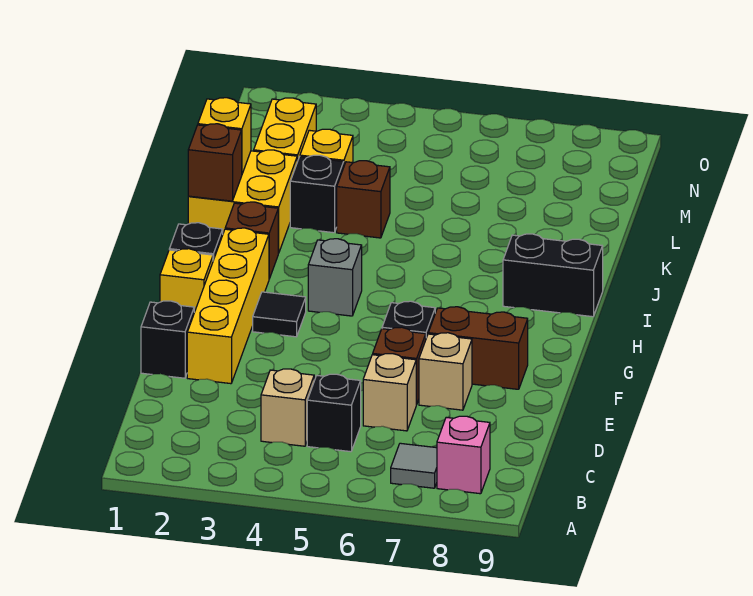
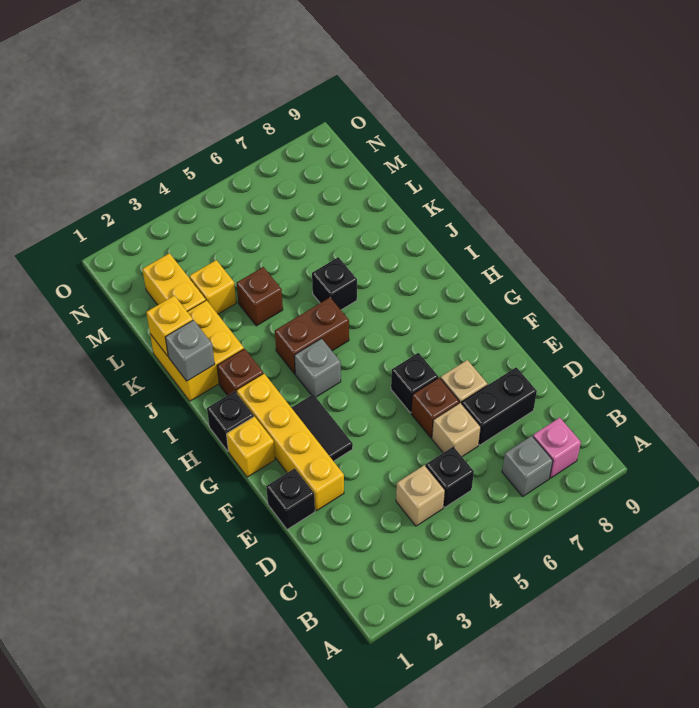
grey 1x1 tile [391,443,437,488] -> grey 1x1 brick [502,436,553,496]
brown 1x2 brick [428,307,528,389] -> brown 1x2 brick moved to [275,298,349,374]
black 1x1 tile [253,292,306,337] -> black 1x2 tile [292,394,353,461]
black 1x2 brick [503,234,603,317] -> black 1x2 brick moved to [462,367,537,445]
brown 1x1 brick [188,124,242,201] -> grey 1x1 brick [165,320,215,381]
black 1x1 brick [290,155,344,233] -> black 1x1 brick moved to [312,257,357,310]

